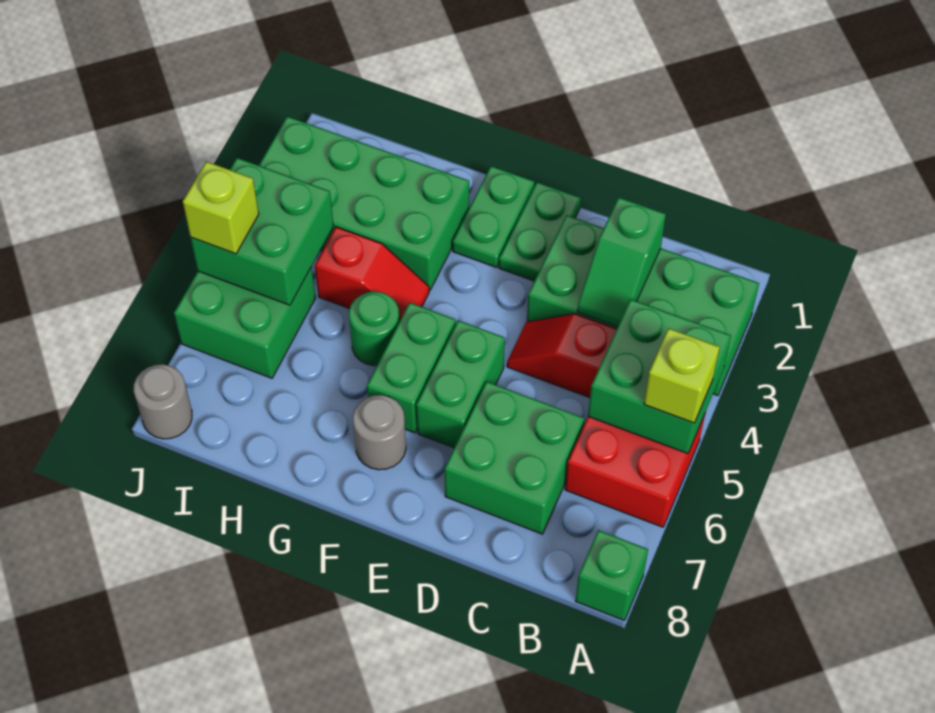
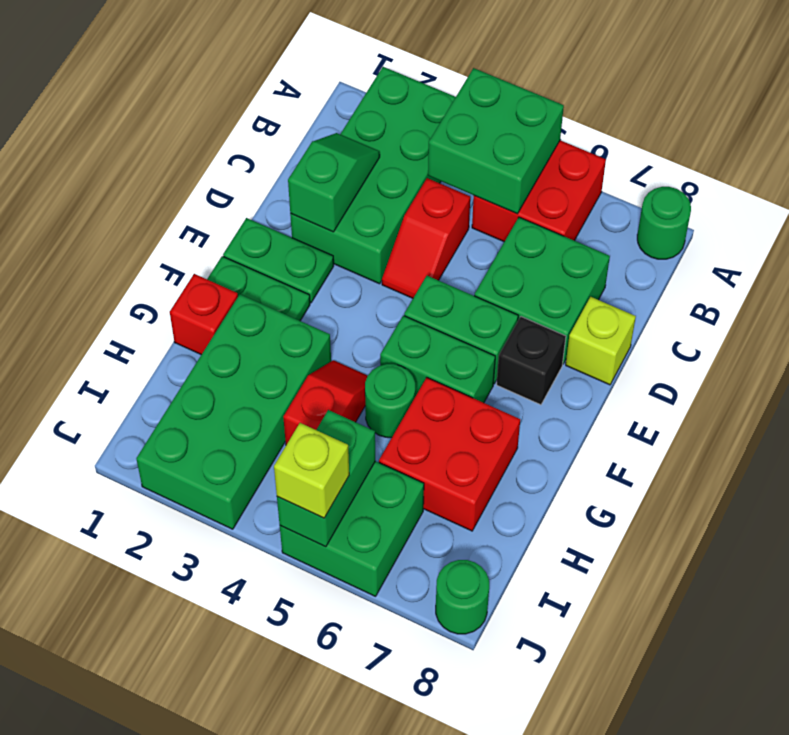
lime 1x1 brick [644,328,720,423] -> lime 1x1 brick moved to [566,297,636,385]
green 1x1 brick [576,530,648,621] -> green 1x1 round brick [637,187,691,259]
green 1x2 slope [577,197,666,326] -> green 1x2 slope turned to [288,133,380,232]
none -> black 1x1 brick [497,317,566,405]
grey 1x1 round brick [353,395,406,470] -> none
none -> red 1x1 brick [170,274,238,355]
none -> red 2x2 brick [379,378,520,531]
green 2x2 brick [190,158,333,305] -> green 1x2 brick [277,410,375,547]
grey 1x1 round brick [134,364,192,439] -> green 1x1 round brick [436,560,489,634]

